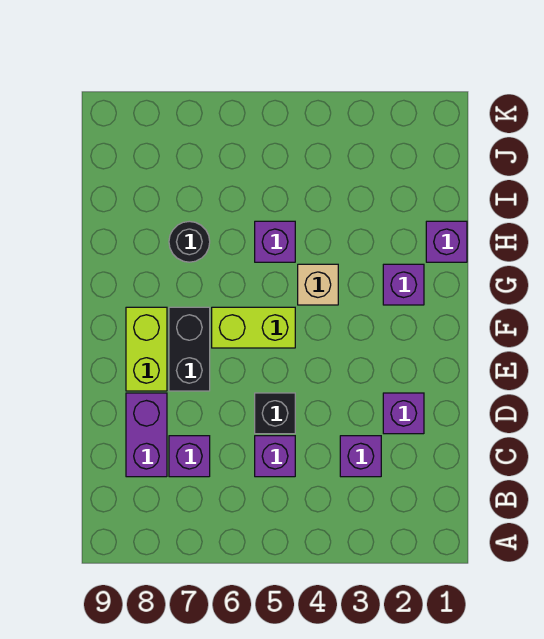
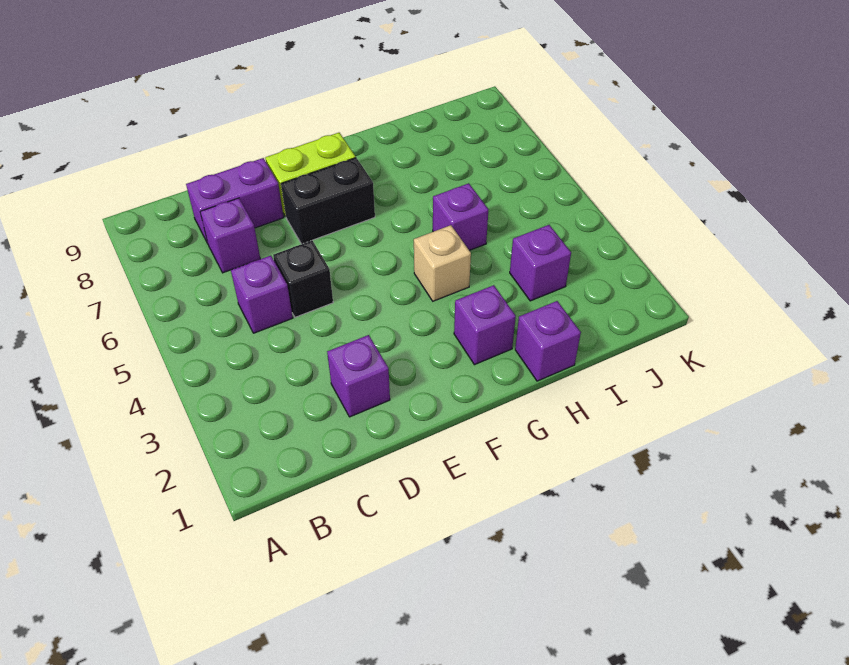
purple 1x1 brick [340,436,381,477] -> purple 1x1 brick moved to [510,225,571,301]
lime 1x2 brick [212,307,295,348] -> none
black 1x1 round brick [169,221,210,262] -> none

